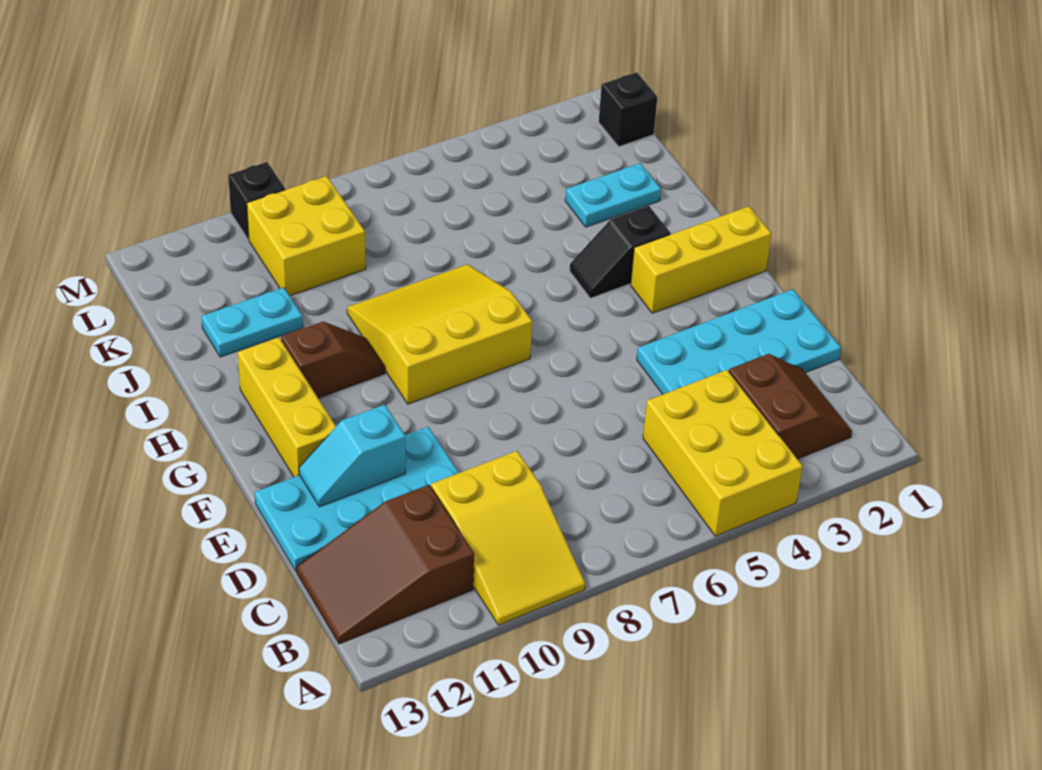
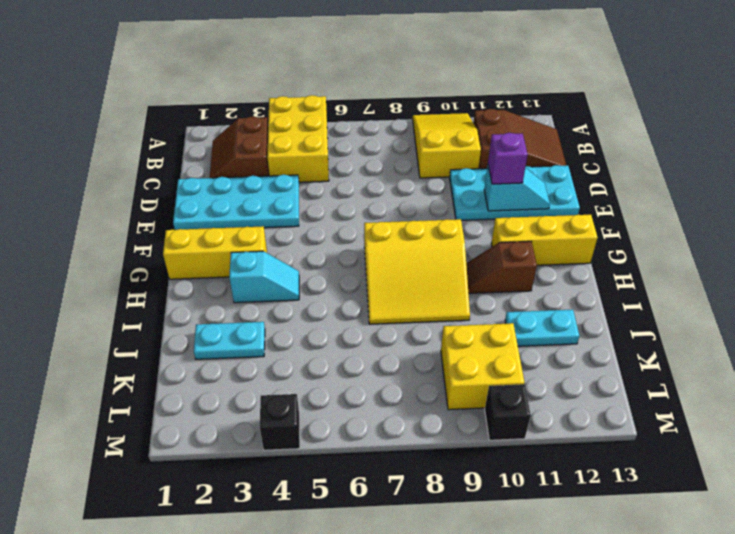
none -> purple 1x1 brick [488,133,528,184]
yellow 1x3 brick [238,337,336,477] -> yellow 1x3 brick turned to [491,215,598,265]
black 1x2 slope [569,206,671,298] -> cyan 1x2 slope [229,251,299,303]
black 1x1 brick [599,72,657,147] -> black 1x1 brick moved to [260,394,300,450]

